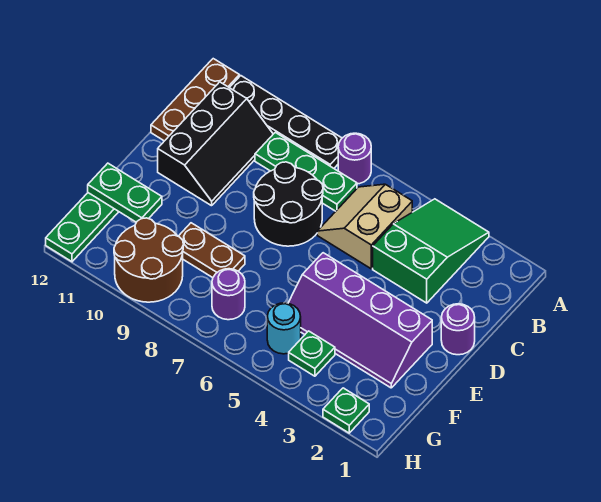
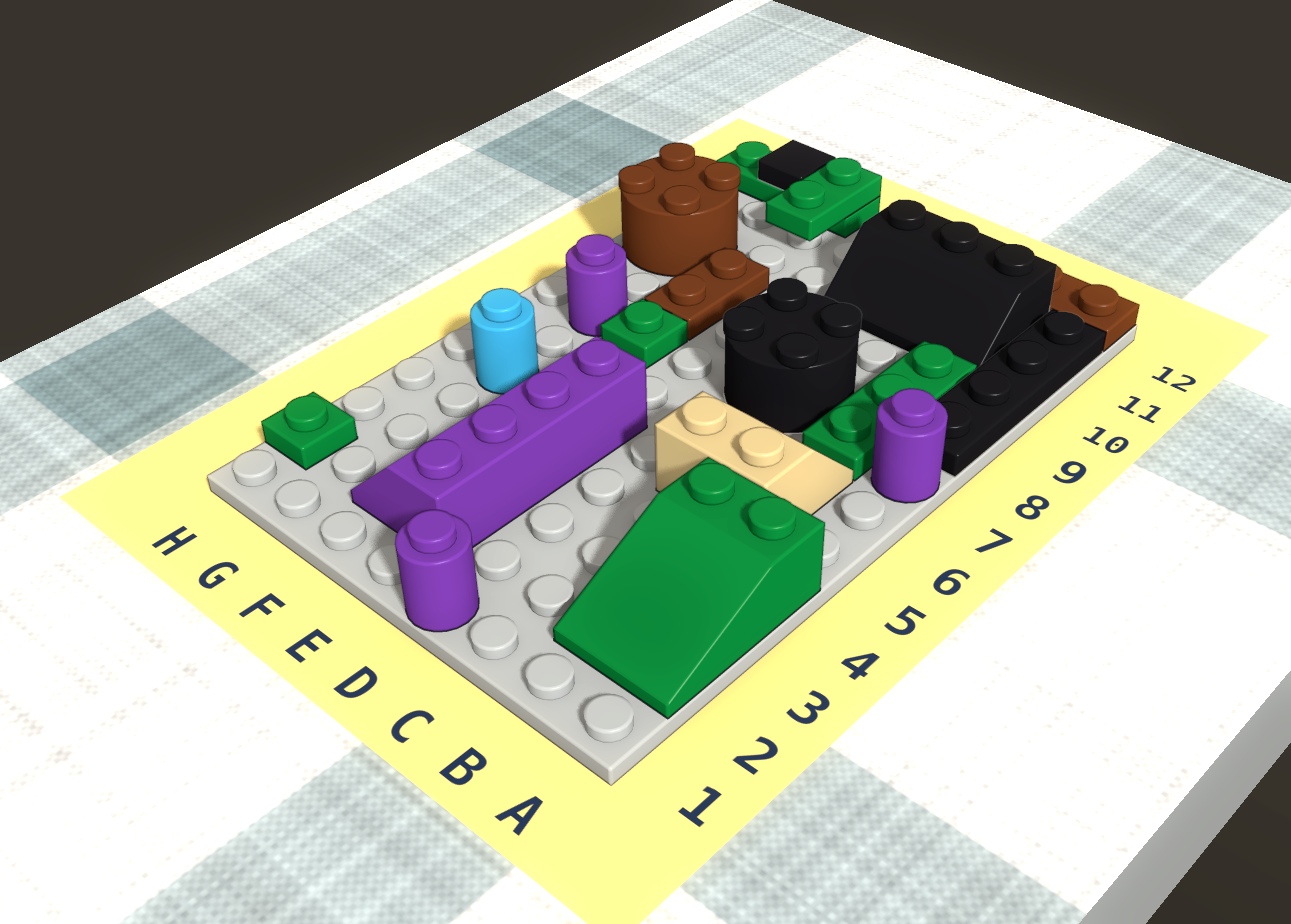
green 2x3 slope [373,199,489,303] -> green 2x3 slope turned to [553,457,825,719]
green 1x1 plate [289,331,335,376] -> green 1x1 plate moved to [601,299,687,369]
none -> black 1x1 tile [758,140,836,190]

